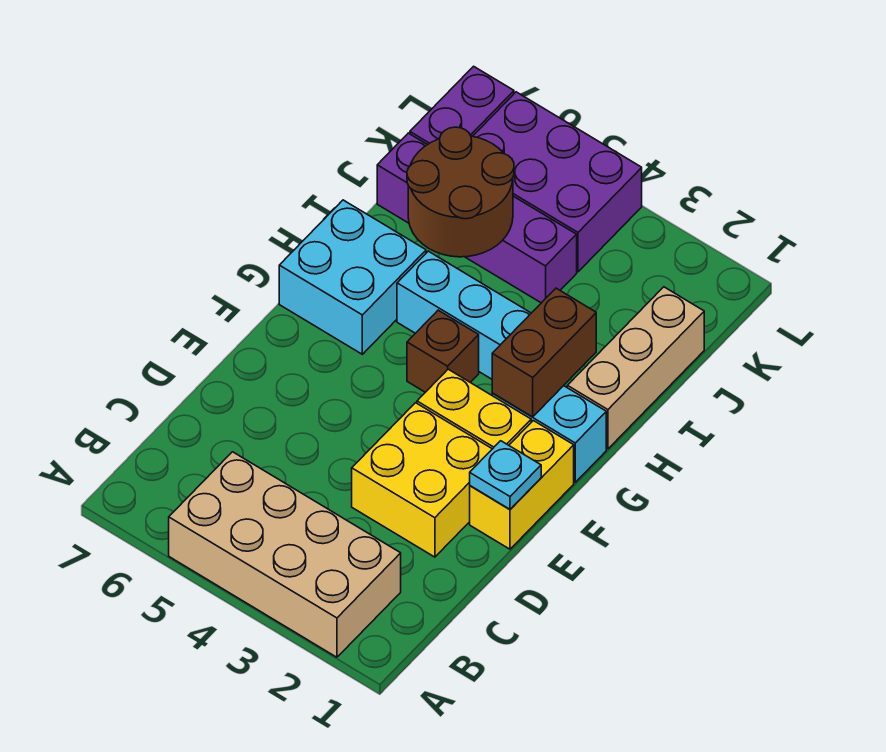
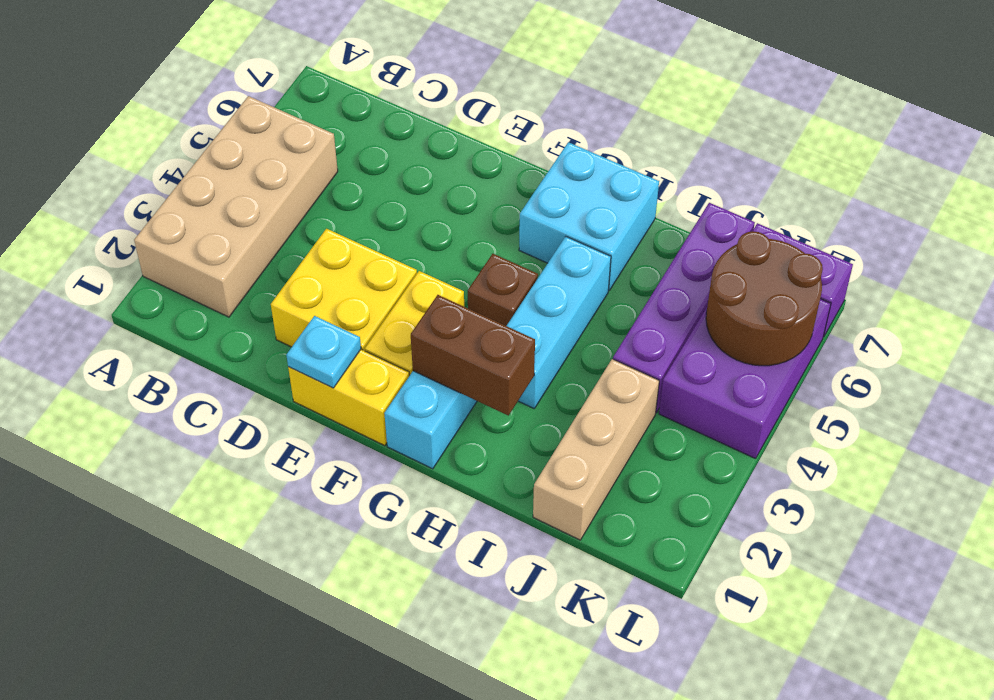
tan 1x3 brick [567,287,704,449] -> tan 1x3 brick turned to [533,359,659,540]
brown 2x2 round brick [407,127,514,257] -> brown 2x2 round brick moved to [706,231,823,366]

